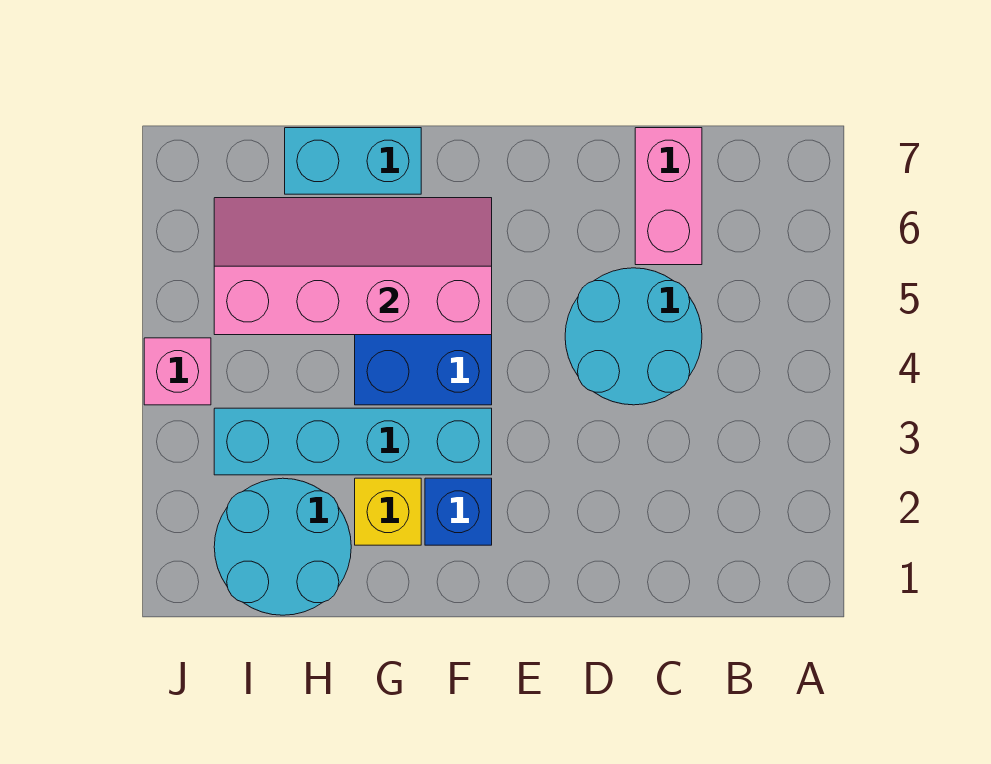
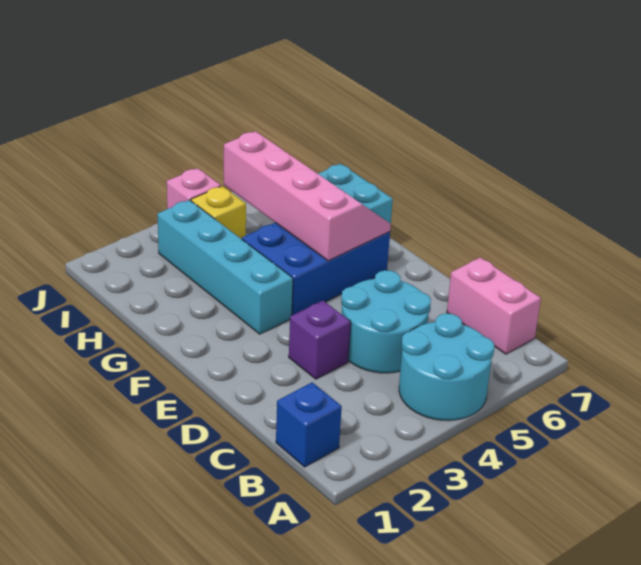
pink 1x2 brick [635,128,702,265] -> pink 1x2 brick turned to [447,257,541,354]
none -> purple 1x1 brick [289,301,351,379]
blue 1x1 brick [425,478,492,545] -> blue 1x1 brick moved to [276,382,342,467]
yellow 1x1 brick [355,478,421,545] -> yellow 1x1 brick moved to [191,186,246,239]
cyan 2x2 round brick [214,478,351,615] -> cyan 2x2 round brick moved to [399,313,494,421]

